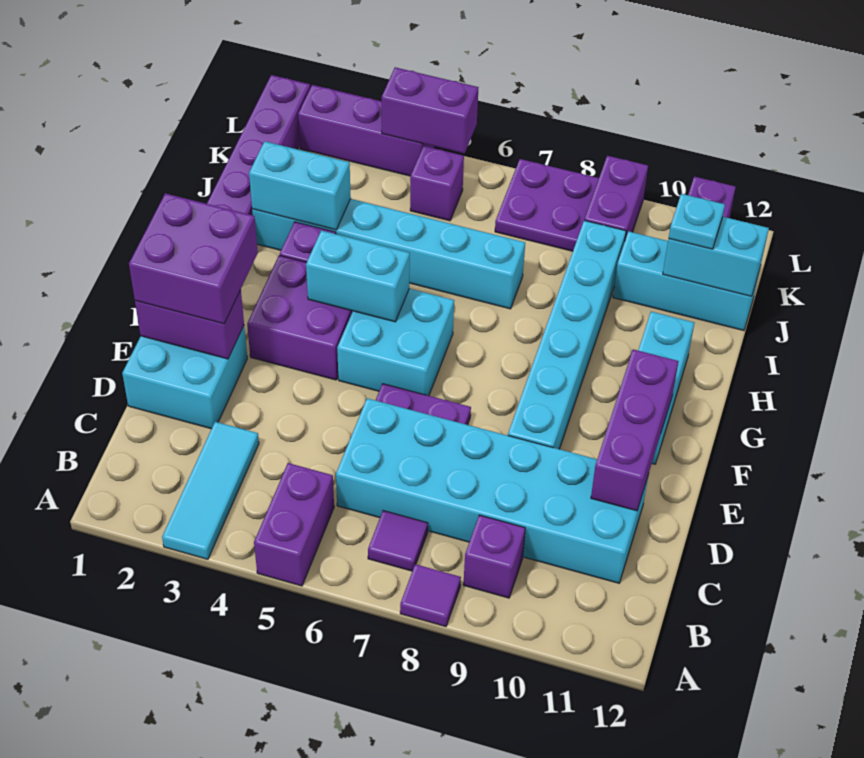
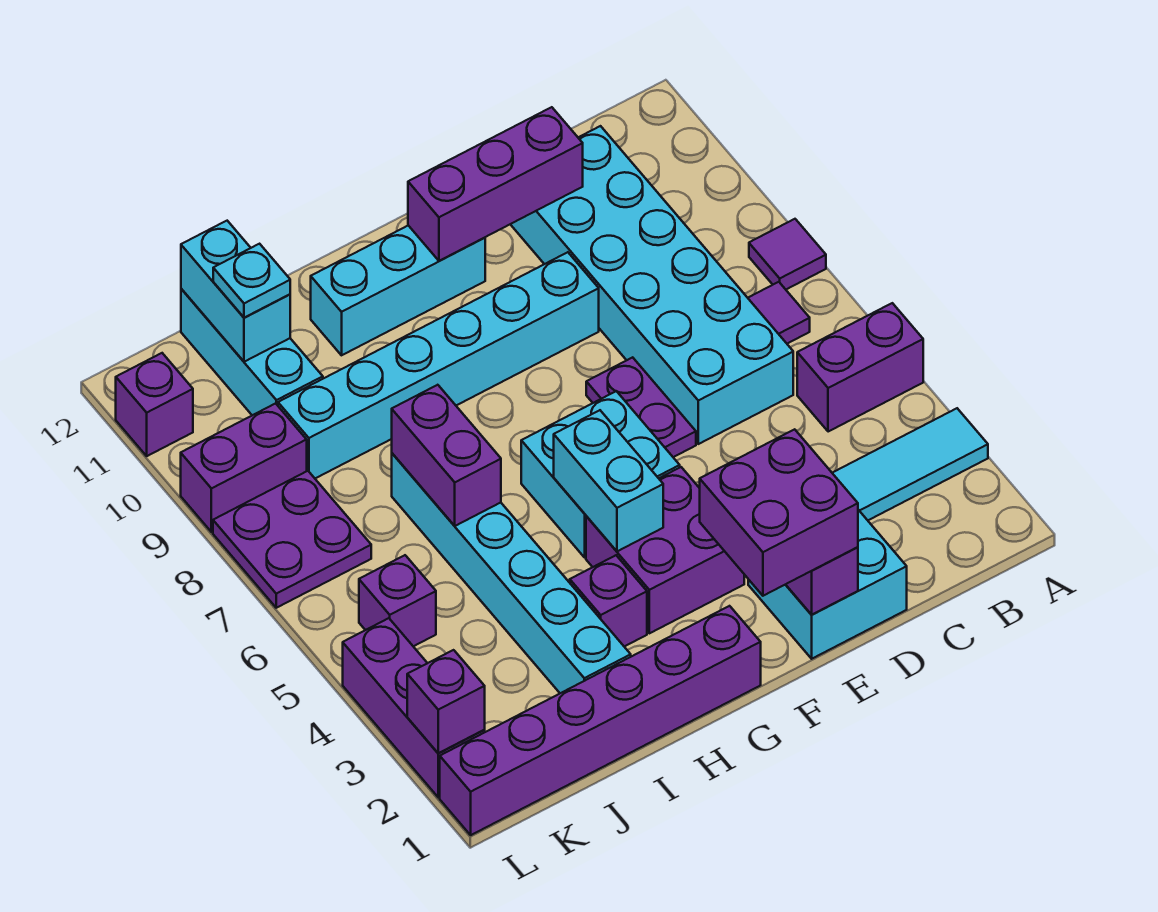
purple 1x1 brick [463,515,525,598] -> purple 1x1 brick moved to [407,650,485,753]
cyan 1x2 brick [249,141,351,230] -> none
purple 1x2 brick [382,67,478,153] -> purple 1x2 brick moved to [392,385,501,526]

